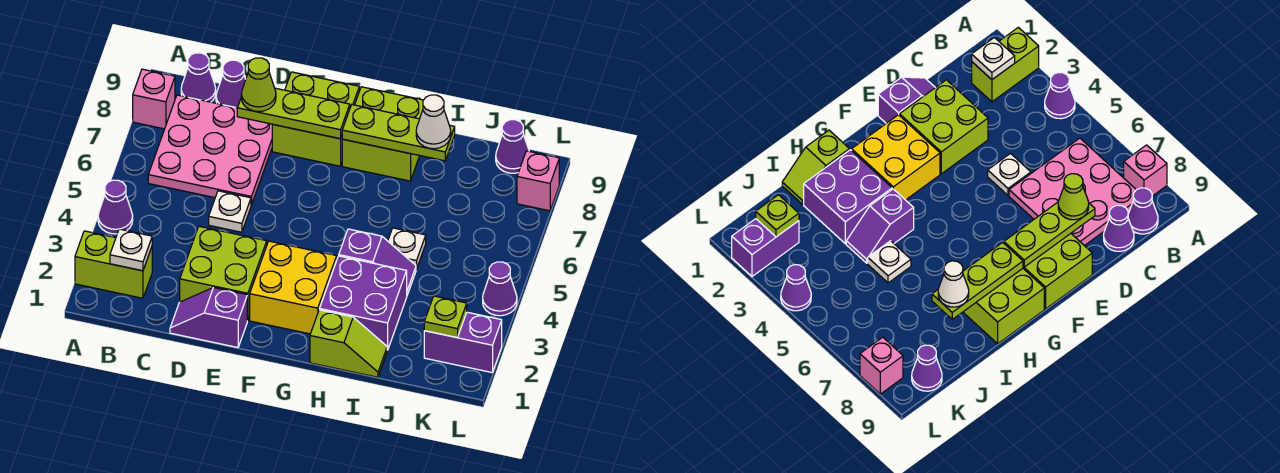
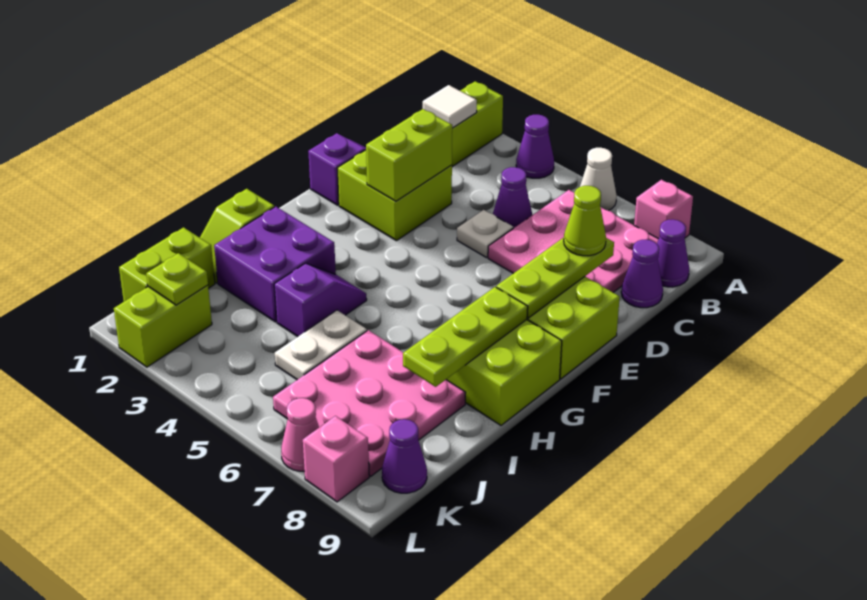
white 1x1 plate [110,229,152,271] -> white 1x1 tile [423,85,477,128]
none -> lime 1x2 brick [366,109,452,201]
yellow 2x2 brick [250,241,337,334] -> none
purple 1x2 slope [339,229,416,295] -> purple 1x2 slope turned to [274,263,367,337]
white 1x1 plate [388,228,426,269] -> white 1x2 plate [275,310,367,380]
none -> pink 3x3 plate [273,330,466,476]
white 1x1 cone [416,95,451,149] -> white 1x1 cone moved to [580,148,617,211]
none -> lime 1x2 brick [119,227,215,301]
purple 1x2 brick [424,312,502,372] -> lime 1x2 brick [114,285,212,367]
purple 1x1 cone [483,262,517,316] -> purple 1x1 cone moved to [493,167,532,228]
none -> pink 1x1 cone [281,398,319,471]

